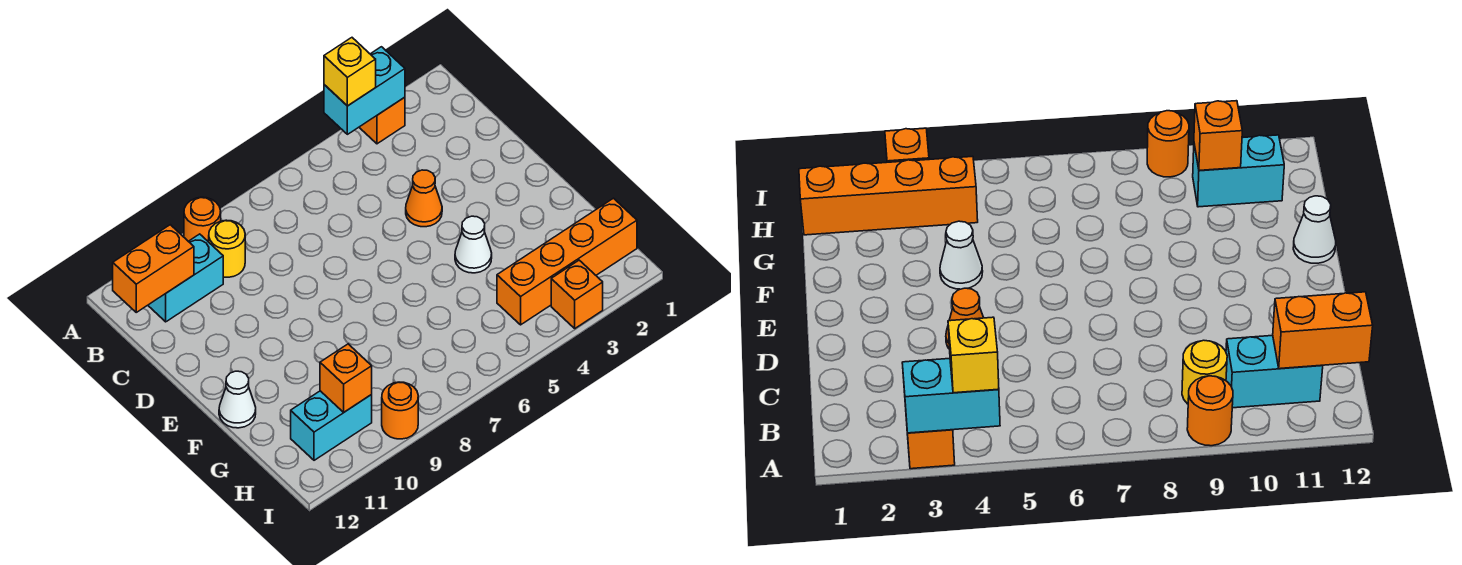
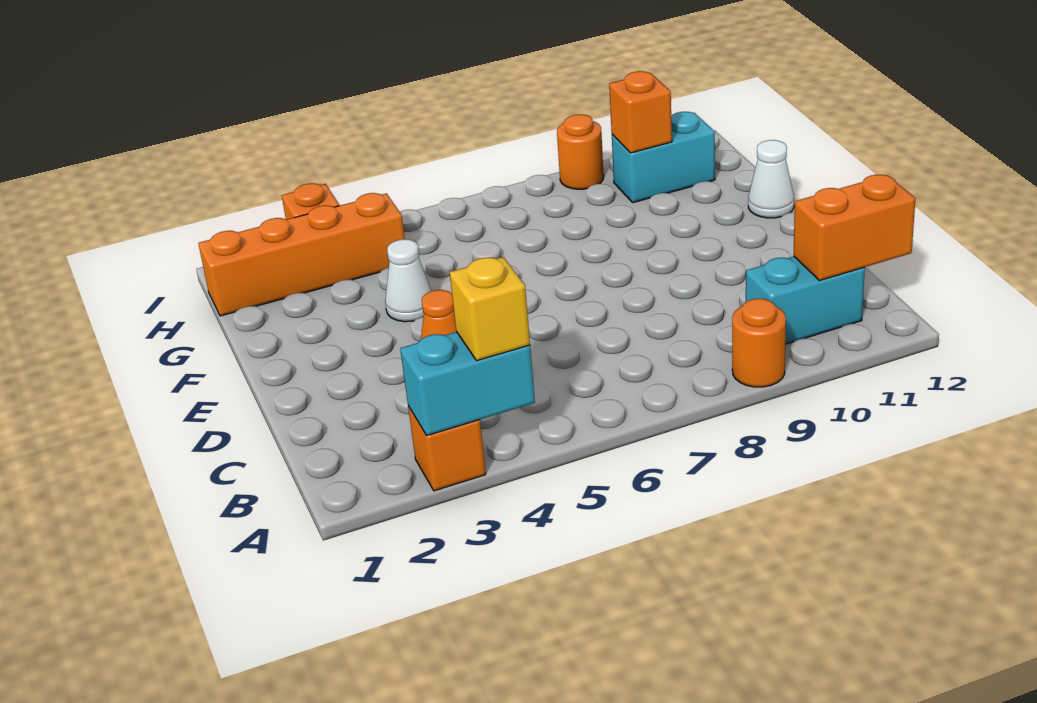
yellow 1x1 round brick [209,220,245,277] -> none

